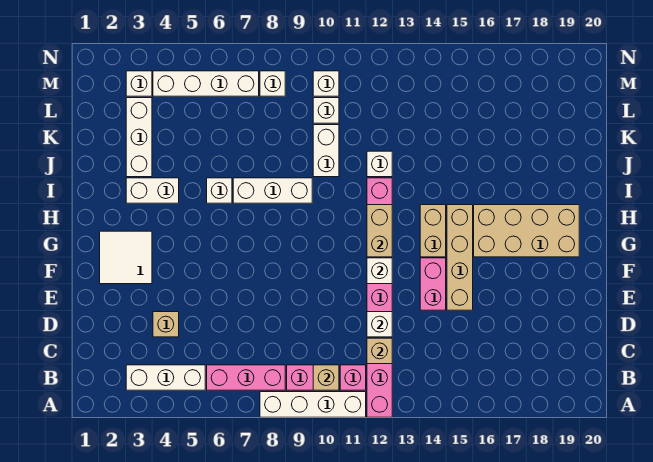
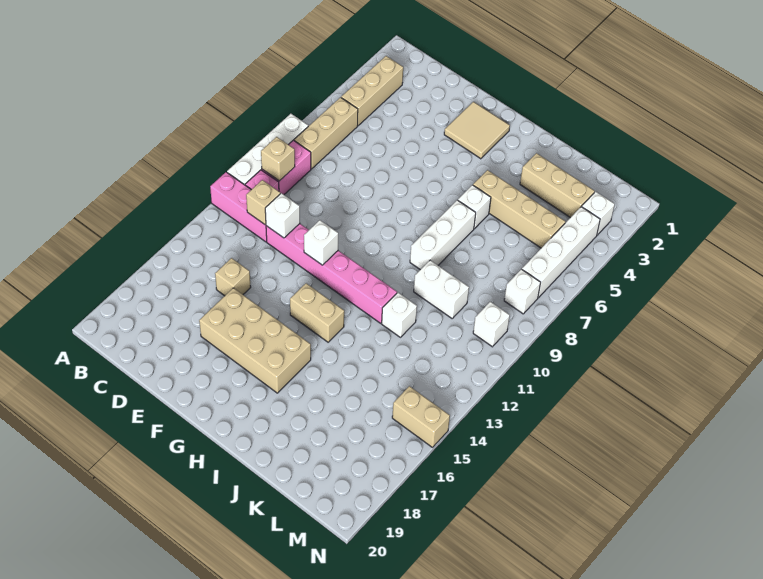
white 1x3 brick [126,365,205,390] -> tan 1x3 brick [341,56,403,126]
pink 1x3 brick [207,365,285,390] -> tan 1x3 brick [294,97,358,169]
tan 1x1 brick [153,312,179,337] -> tan 1x1 brick moved to [215,258,251,296]
pink 1x2 brick [420,258,446,310] -> none
tan 1x4 brick [447,205,473,310] -> tan 1x4 brick moved to [473,170,565,248]
white 2x2 tile [100,231,152,284] -> tan 2x2 tile [444,102,510,159]
tan 1x2 brick [367,205,392,257] -> tan 1x2 brick moved to [392,386,450,447]
tan 2x4 brick [474,205,579,257] -> tan 2x4 brick turned to [199,288,311,393]
white 1x2 brick [126,178,179,203] -> none
white 1x3 brick [126,98,152,177] -> tan 1x3 brick [520,153,595,218]
white 1x1 brick [313,98,339,123] -> none

